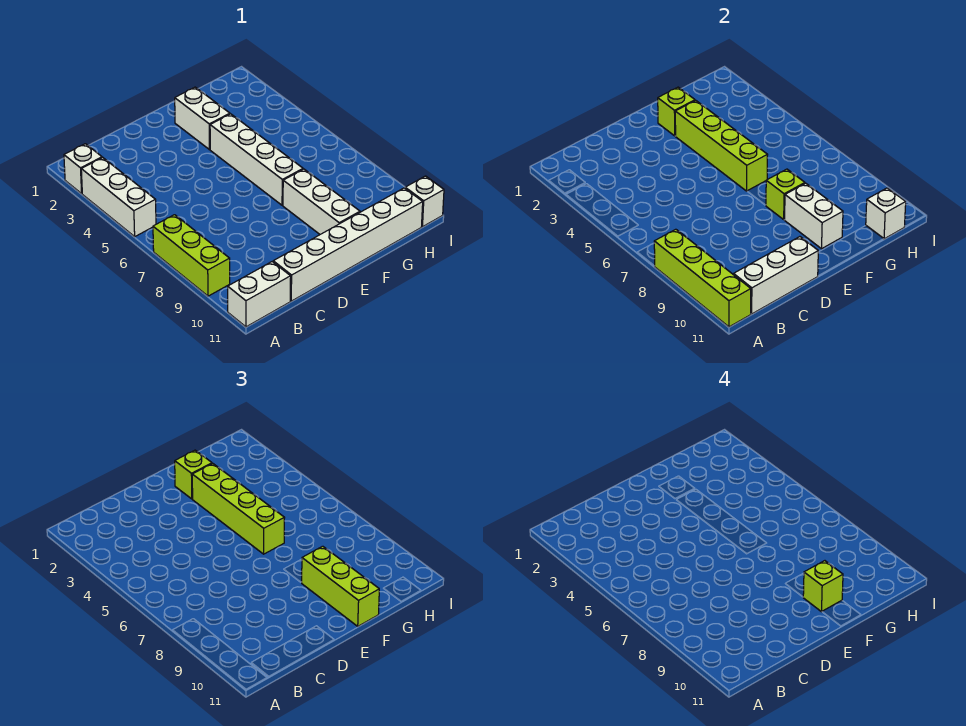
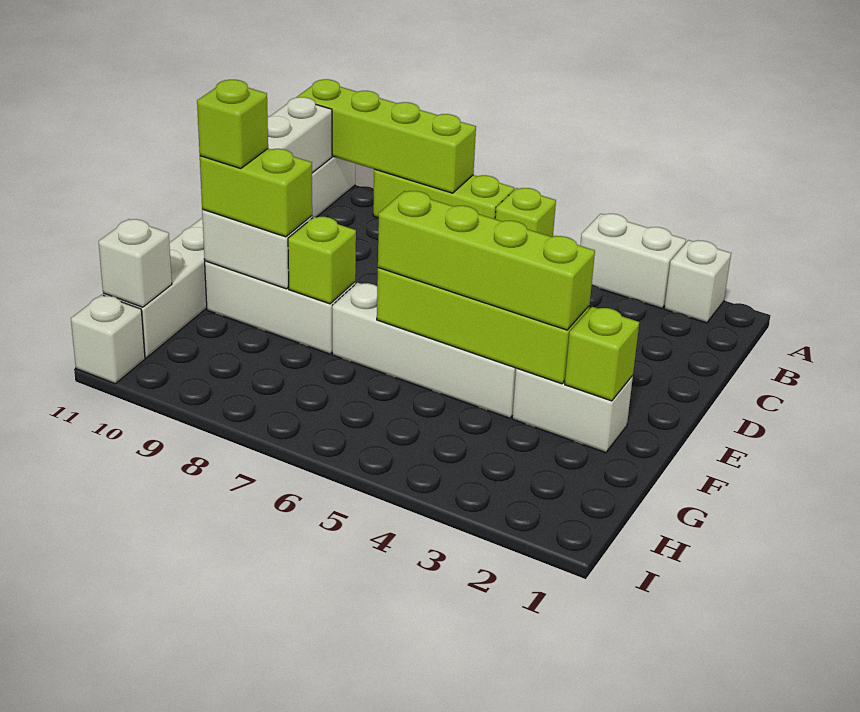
white 1x3 brick [81,158,156,236] -> white 1x2 brick [580,214,686,308]
lime 1x1 brick [175,450,212,499] -> lime 1x1 brick moved to [495,188,556,237]
lime 1x3 brick [302,546,379,626] -> lime 1x2 brick [200,149,312,237]

